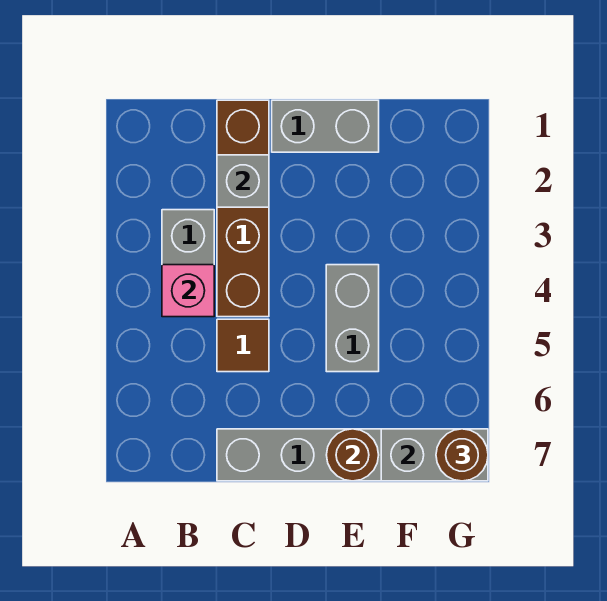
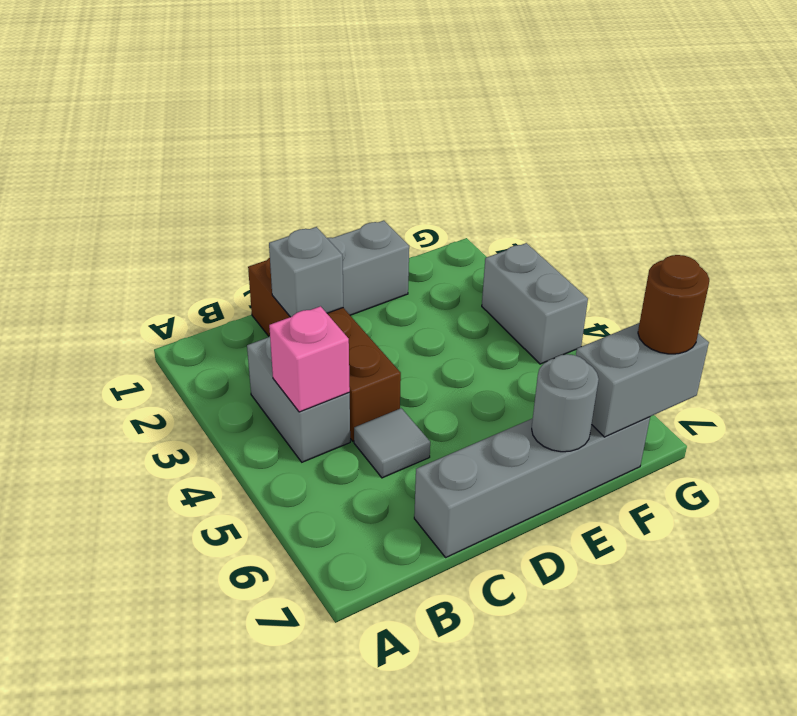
brown 1x1 tile [217,319,269,372] -> grey 1x1 tile [354,408,430,478]
grey 1x2 brick [326,265,379,372] -> grey 1x2 brick moved to [482,243,588,364]
brown 1x1 round brick [327,429,379,481] -> grey 1x1 round brick [532,354,599,452]

